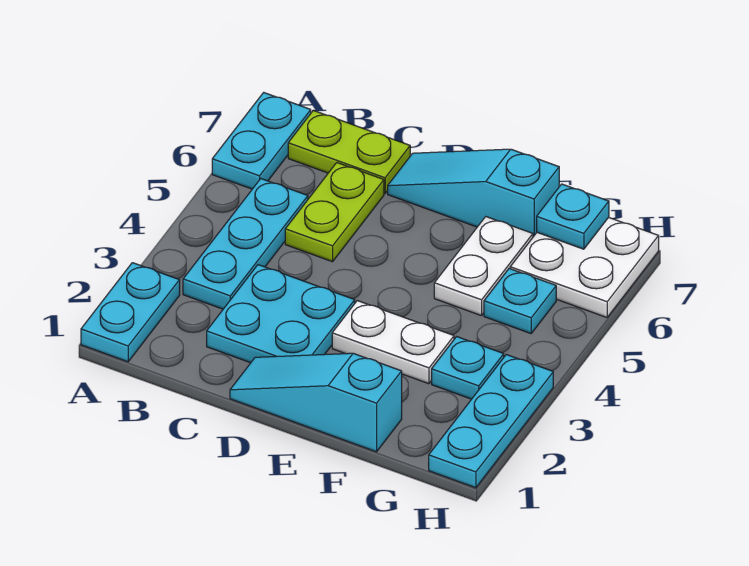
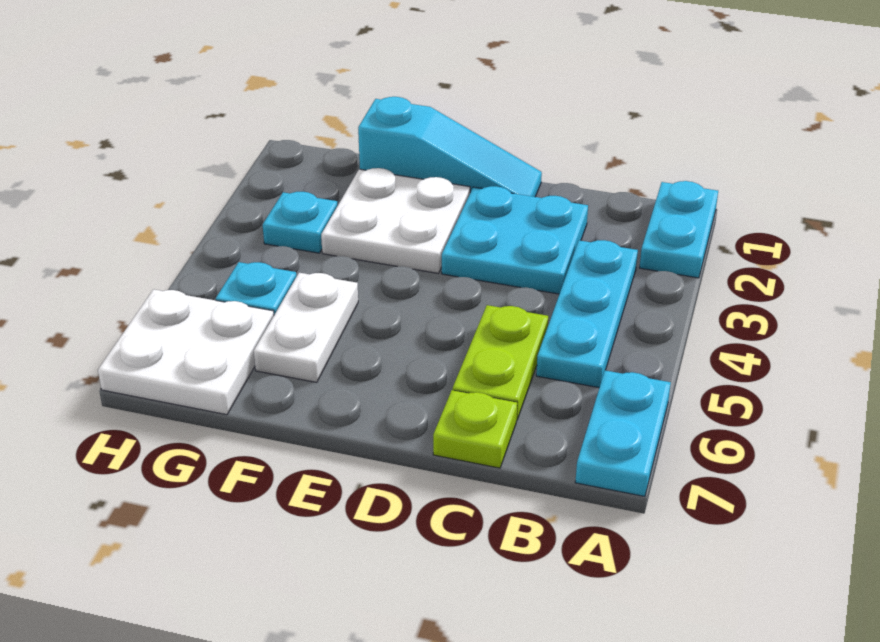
lime 1x2 plate [288,110,410,194] -> lime 1x1 plate [433,390,517,468]
cyan 1x3 slope [388,149,559,237] -> none
white 1x2 plate [332,301,454,384] -> white 2x2 plate [321,168,470,273]
cyan 1x1 plate [537,184,609,249] -> none
cyan 1x3 plate [429,355,553,488] -> none

